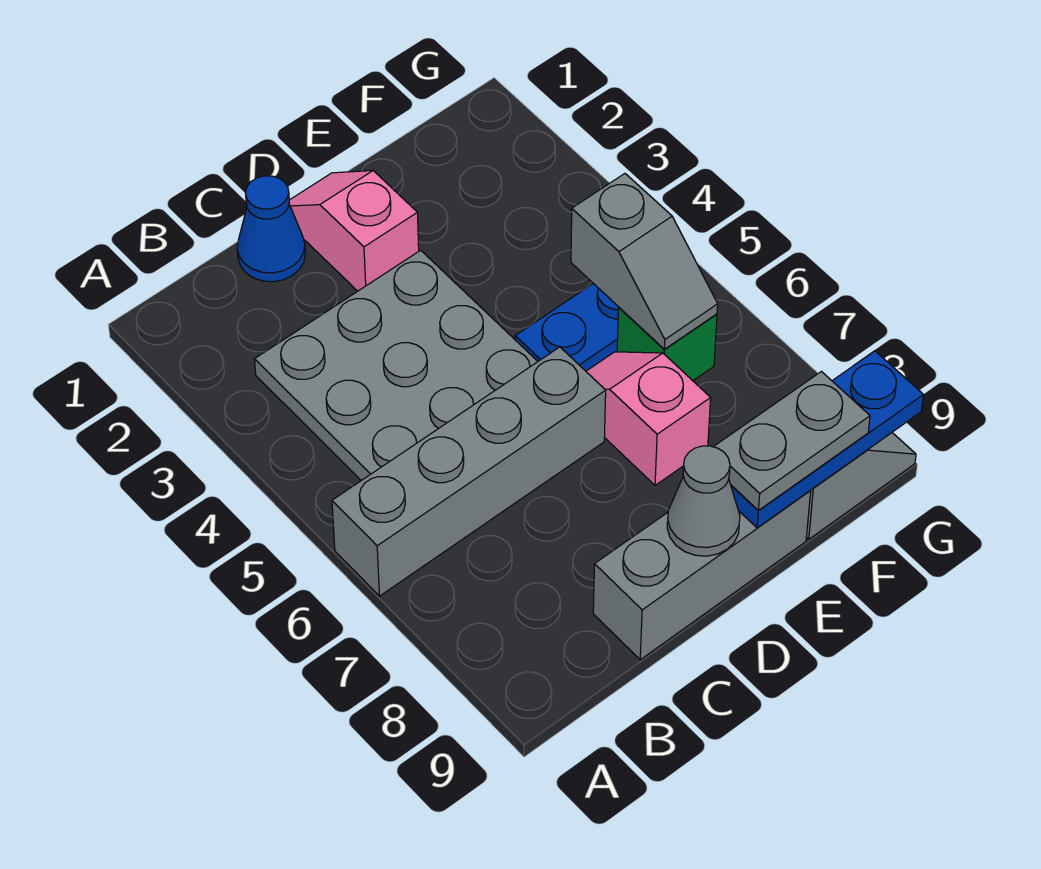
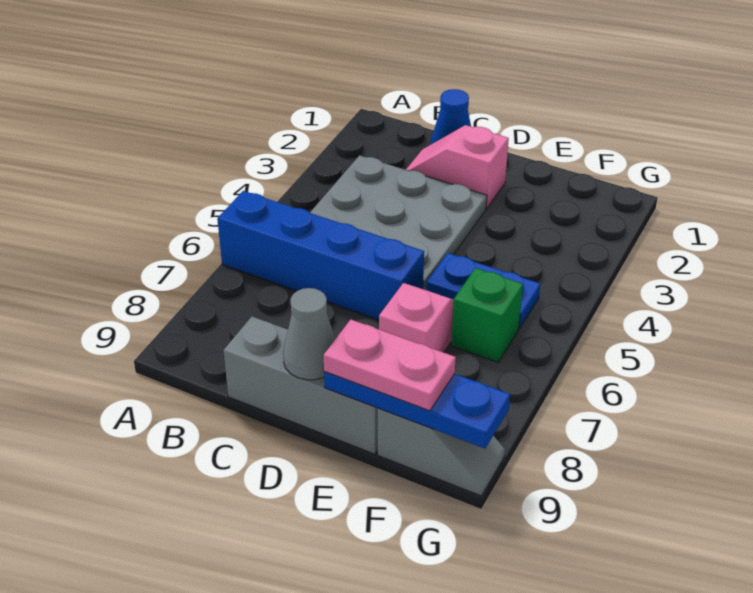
grey 1x4 brick [332,347,606,596] -> blue 1x4 brick [217,191,424,320]
pink 1x2 slope [289,170,419,291] -> pink 1x2 slope turned to [406,125,509,208]
grey 1x2 plate [714,372,870,510] -> pink 1x2 plate [324,320,456,411]
grey 1x2 slope [571,174,718,349] -> none

